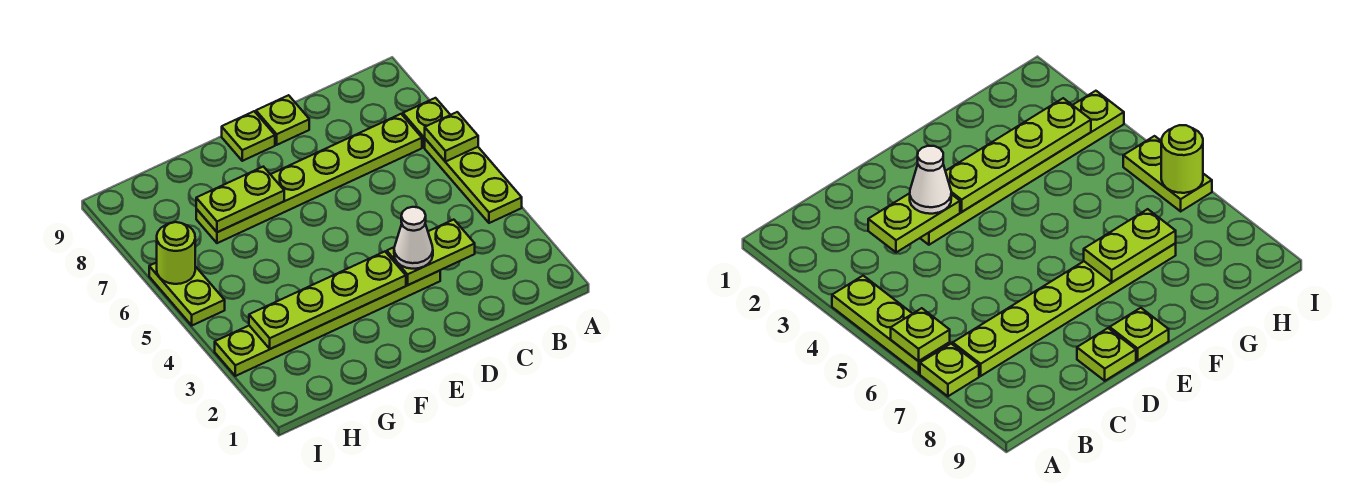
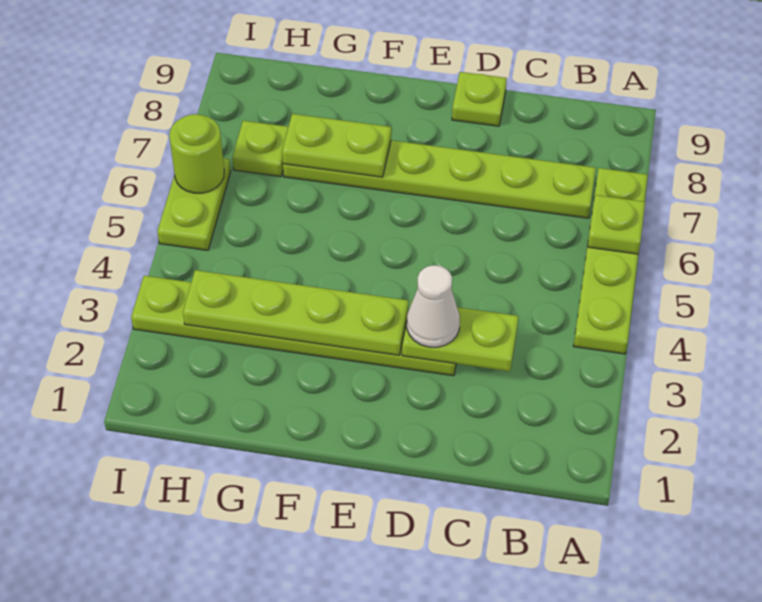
lime 1x1 plate [222,111,275,161] -> lime 1x1 plate moved to [232,121,288,177]

